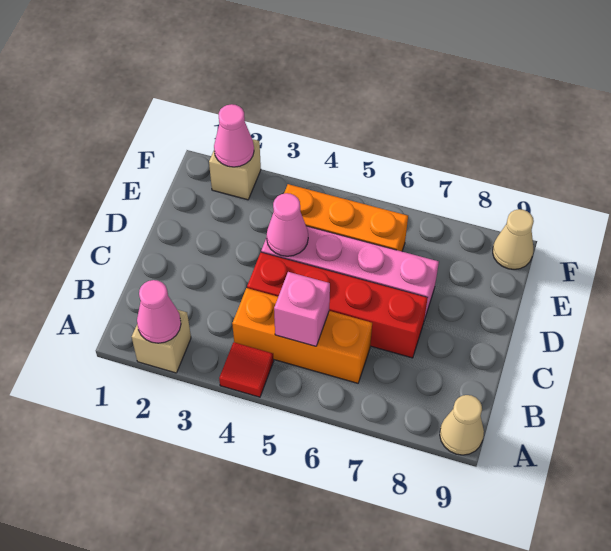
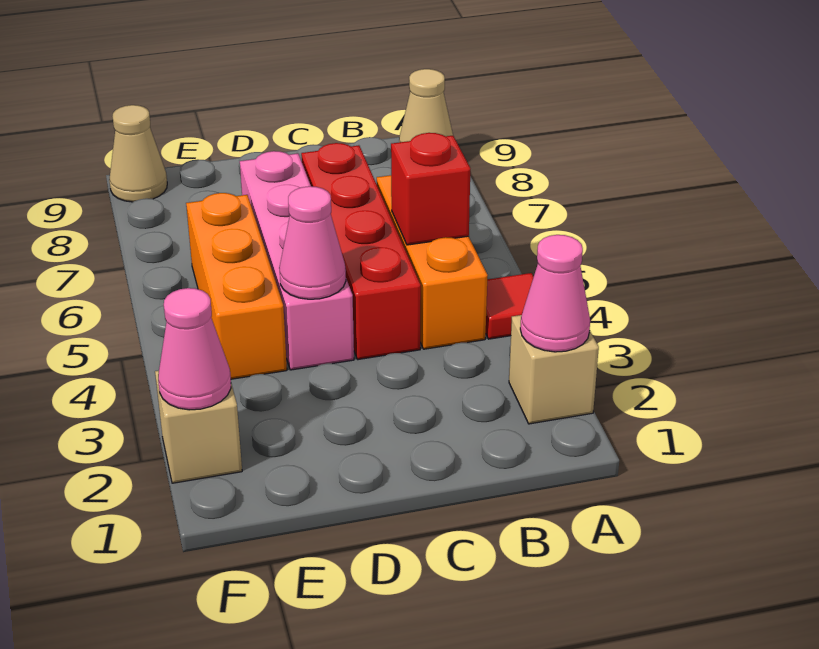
pink 1x1 brick [274,272,330,346] -> red 1x1 brick [391,133,470,245]

